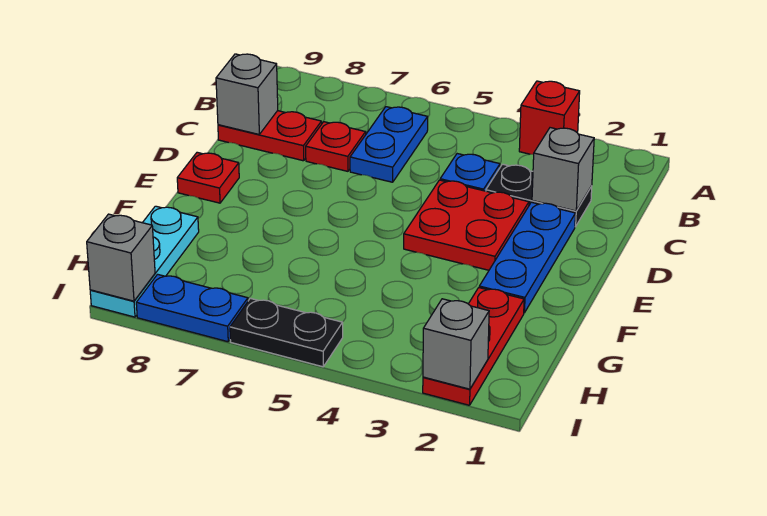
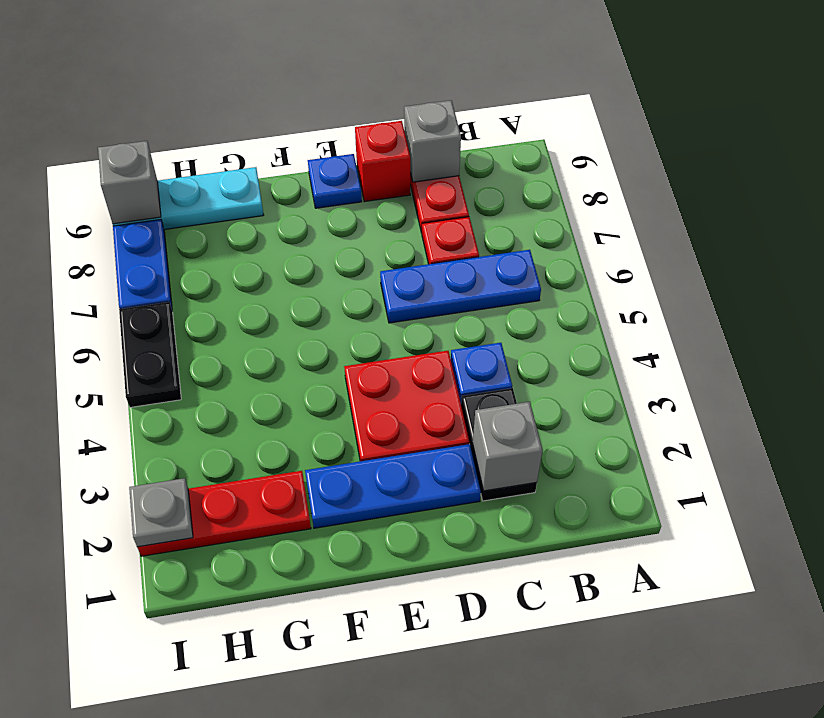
red 1x1 brick [519,81,580,154] -> red 1x1 brick moved to [355,121,410,202]
blue 1x2 plate [350,107,428,182] -> blue 1x3 plate [380,250,541,323]
red 1x1 plate [177,152,239,203] -> blue 1x1 plate [308,154,362,208]
grey 1x1 brick [423,299,489,389] -> grey 1x1 plate [129,478,193,547]

